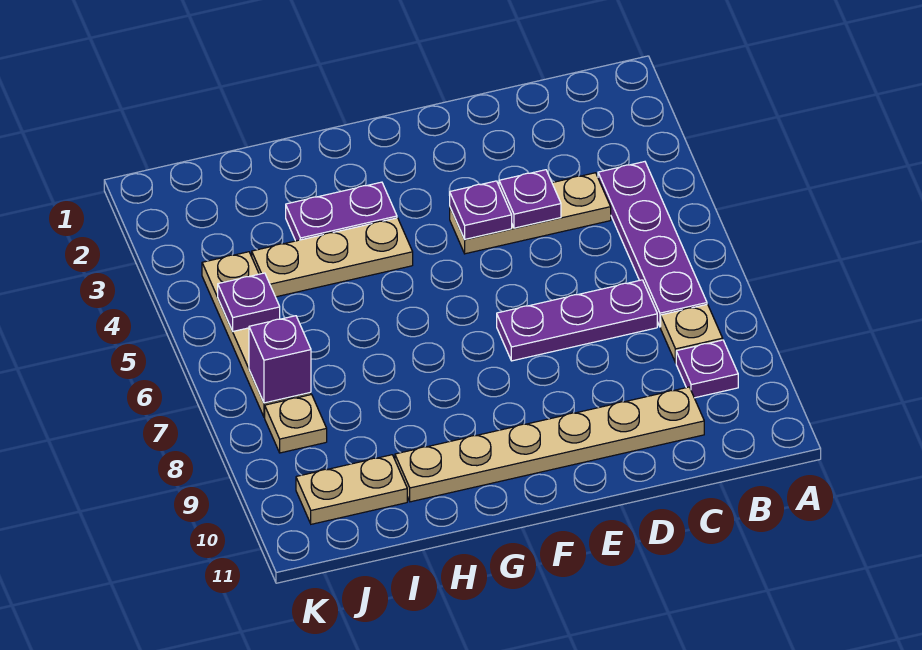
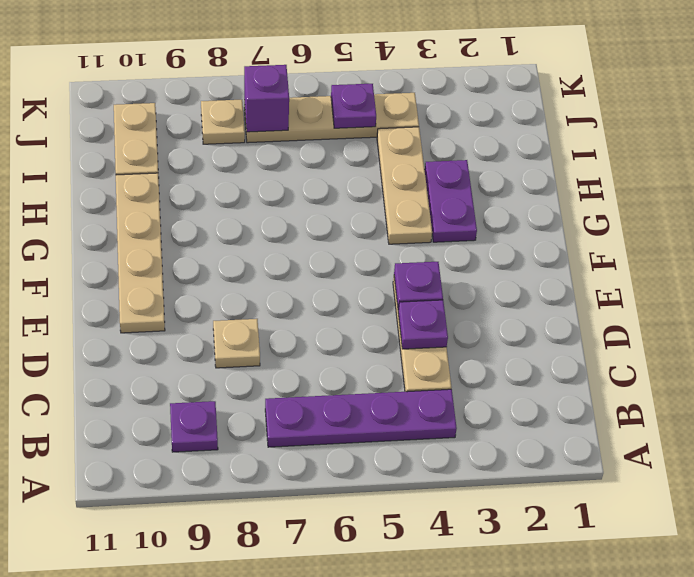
tan 1x1 plate [661,304,723,363] -> tan 1x1 plate moved to [213,319,260,368]
purple 1x3 plate [497,280,657,361] -> none
tan 1x6 plate [395,387,704,502] -> tan 1x4 plate [116,173,165,333]

